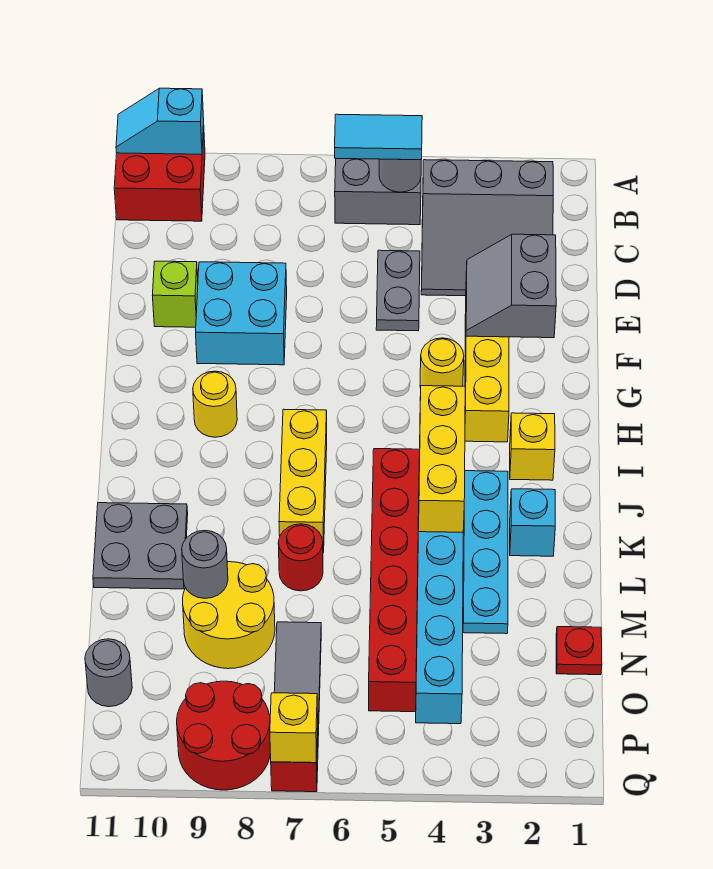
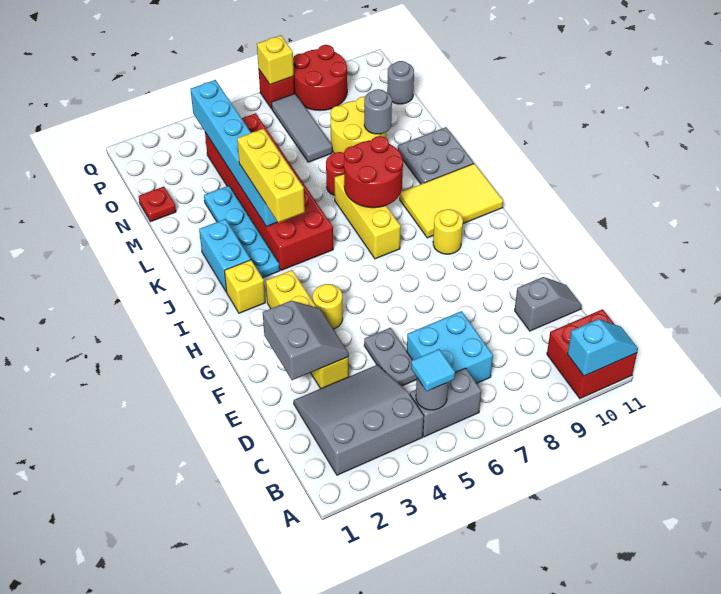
cyan 1x2 tile [335,114,422,160] -> cyan 1x1 tile [411,349,455,391]
none -> grey 1x2 slope [515,277,582,331]
cyan 2x2 brick [196,262,287,365] -> cyan 2x2 brick moved to [407,311,493,383]
lime 1x1 brick [153,261,198,327] -> none
none -> yellow 2x3 tile [400,164,503,238]
none -> red 2x2 round brick [344,136,403,208]
cyan 1x1 brick [510,489,555,556] -> cyan 1x2 brick [199,219,251,292]

